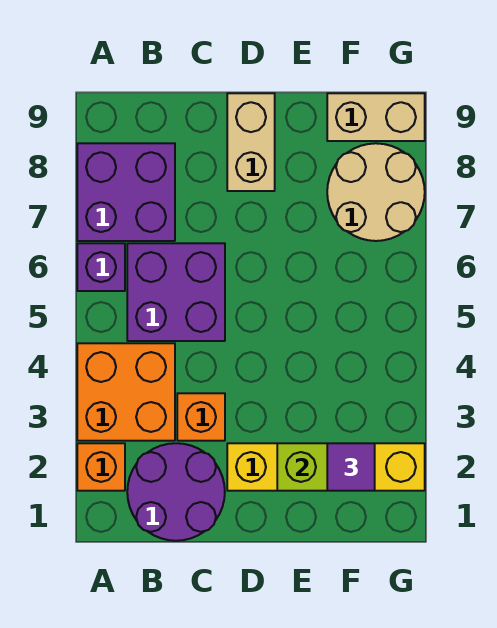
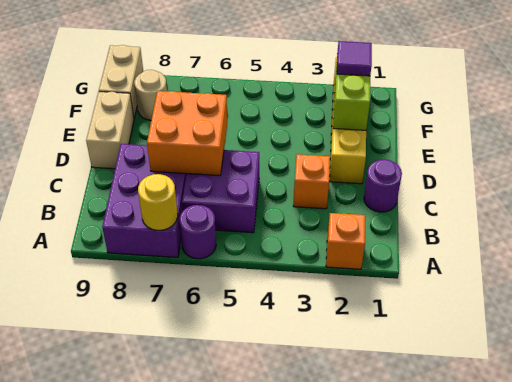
orange 2x2 brick [77,343,175,441] -> orange 2x2 brick moved to [147,91,227,176]
purple 1x1 brick [77,243,125,291] -> purple 1x1 round brick [179,205,216,259]
purple 2x2 brick [77,143,175,241] -> purple 2x3 brick [102,144,186,257]
none -> yellow 1x1 round brick [138,174,178,230]
purple 2x2 round brick [127,443,225,541] -> purple 1x1 round brick [364,159,402,212]
tan 1x2 brick [227,93,275,191] -> tan 1x2 brick turned to [86,92,134,169]
tan 2x2 round brick [327,143,425,241] -> tan 1x1 round brick [134,70,167,120]

